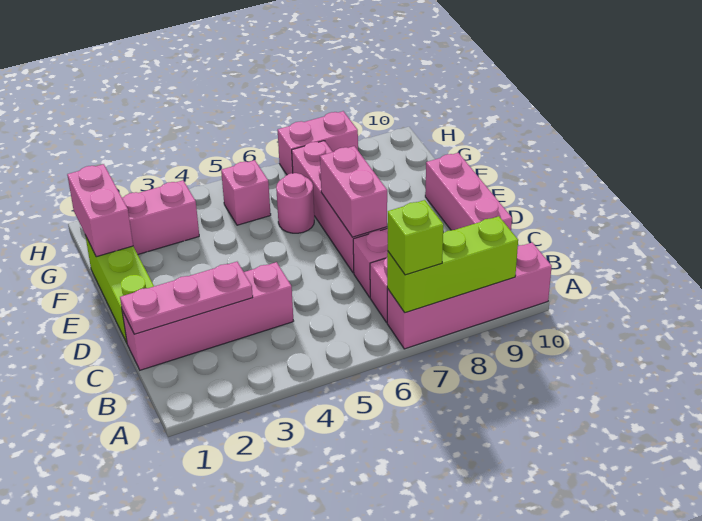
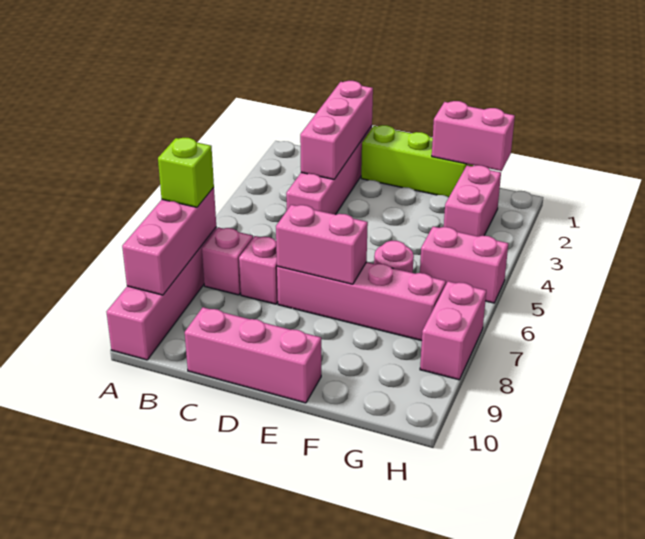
lime 1x3 brick [387,216,518,313] -> pink 1x3 brick [122,187,216,295]
pink 1x3 plate [120,262,253,334] -> pink 1x3 brick [300,81,373,179]
pink 1x1 brick [221,160,271,225] -> pink 1x2 brick [420,226,508,303]

